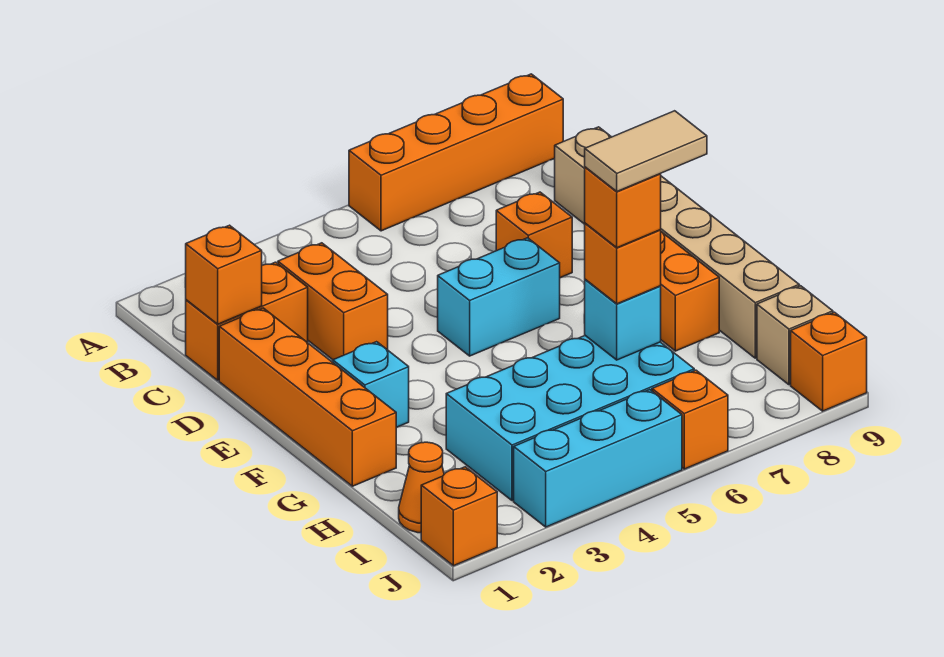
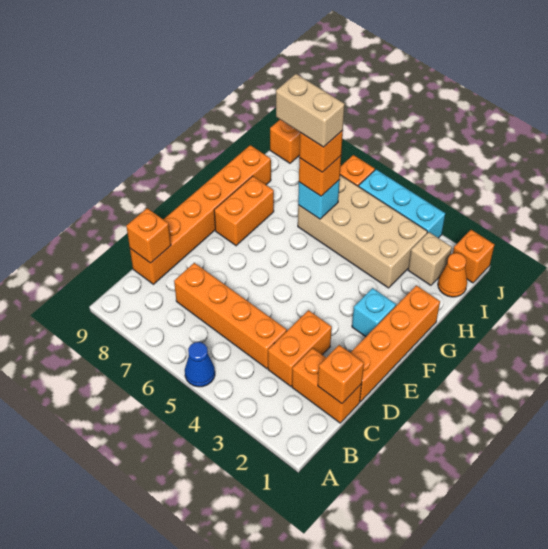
none -> blue 1x1 cone [185,342,215,387]
orange 1x4 brick [349,74,563,231] -> orange 1x4 brick moved to [174,263,287,369]
tan 1x6 brick [555,127,799,358] -> orange 1x6 brick [130,145,271,284]
orange 1x1 brick [496,192,572,278] -> orange 1x1 brick moved to [126,208,171,263]
cyan 1x2 brick [438,238,560,356] -> none
cyan 2x4 brick [446,336,694,501] -> tan 2x4 brick [298,175,427,288]
tan 1x2 tile [585,111,707,192] -> tan 1x2 brick [276,74,345,147]
tan 1x1 brick [757,286,833,385] -> tan 1x1 brick moved to [408,232,452,285]

